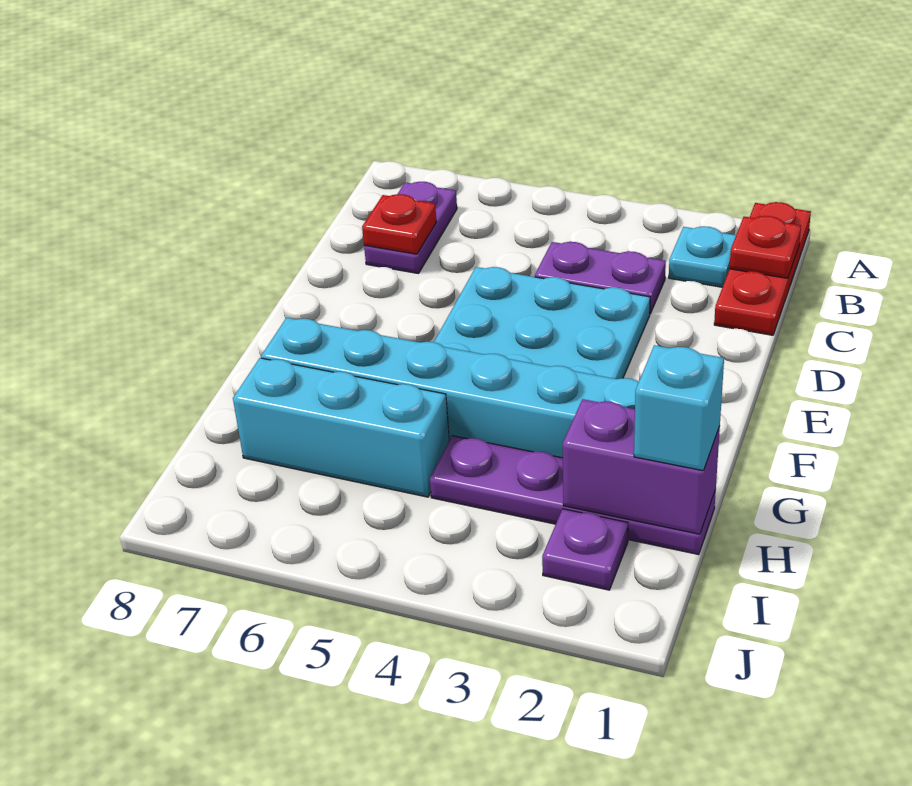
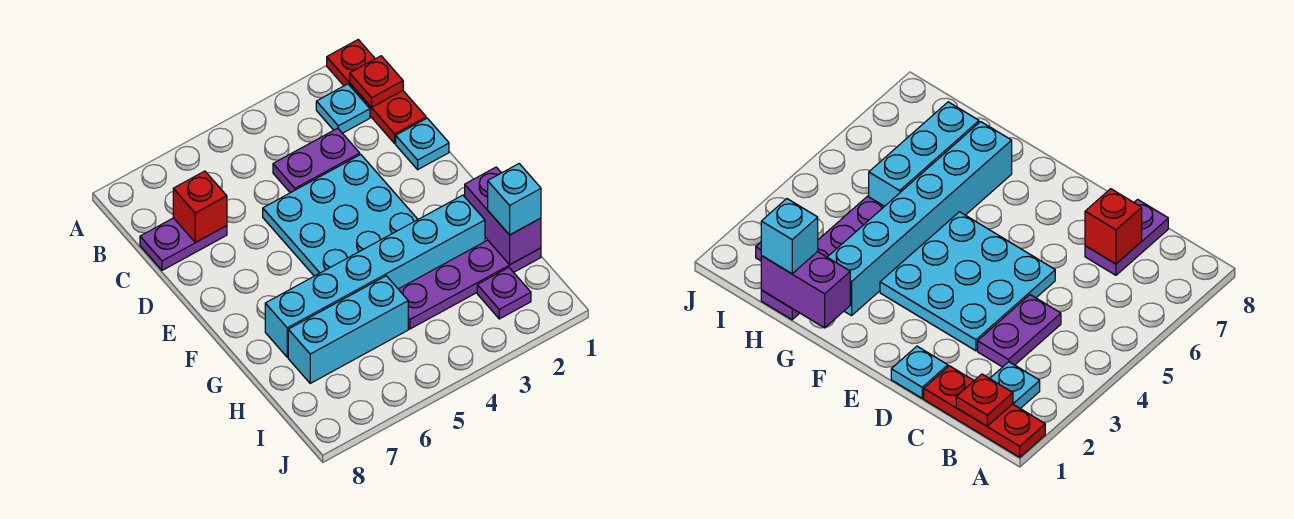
purple 1x2 plate [364,182,457,274] -> purple 1x2 plate turned to [140,218,227,270]
red 1x1 plate [362,194,436,254] -> red 1x1 brick [173,171,227,243]
none -> cyan 1x1 plate [396,118,449,170]
purple 1x2 brick [563,399,720,534] -> purple 1x2 brick turned to [465,167,541,264]

